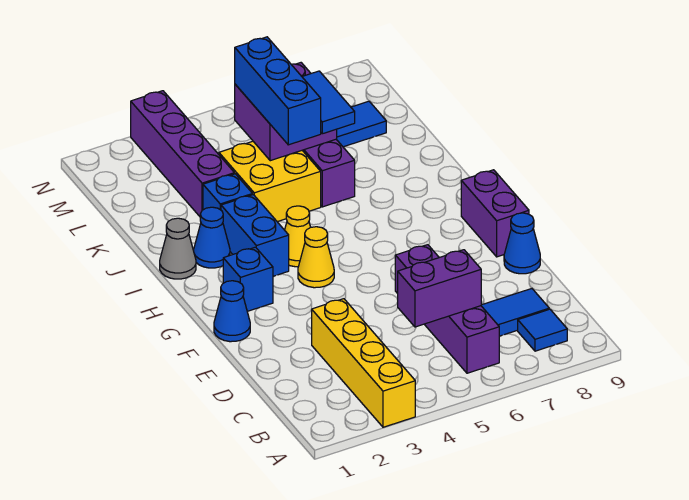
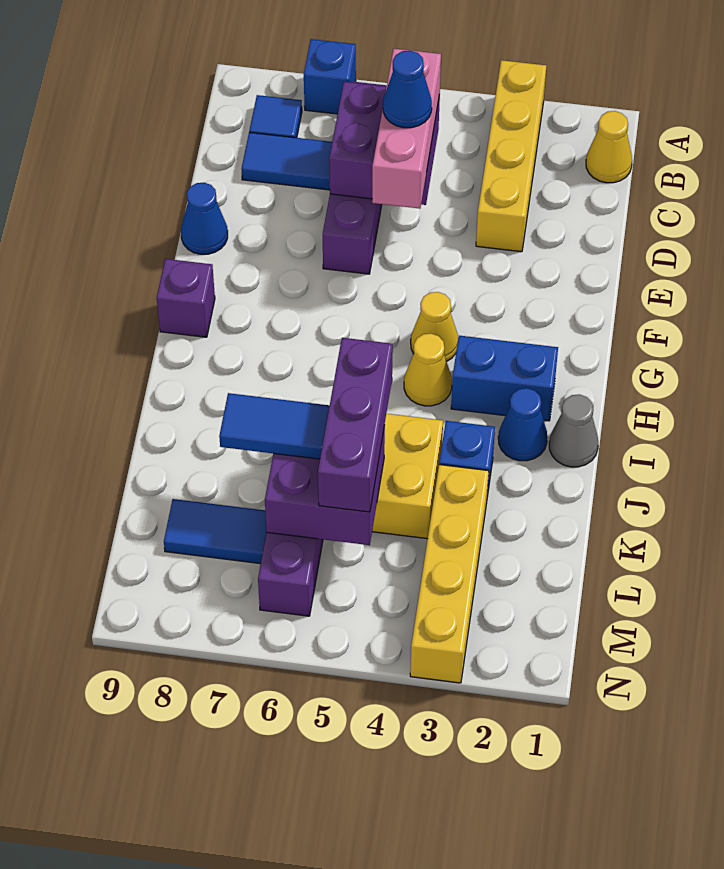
none -> yellow 1x1 cone [586,111,632,183]
purple 1x2 brick [398,250,481,327] -> purple 2x2 brick [329,82,440,205]
none -> pink 1x3 brick [372,49,441,209]
blue 1x1 cone [214,281,250,342] -> blue 1x1 cone moved to [383,51,432,128]
purple 1x2 brick [461,170,529,257] -> purple 1x1 brick [157,259,215,337]
blue 1x1 brick [223,247,273,311] -> blue 1x1 brick moved to [304,39,356,114]
blue 1x2 brick [221,195,289,276] -> blue 1x2 brick turned to [451,336,558,421]
blue 1x3 brick [235,37,321,145] -> purple 1x3 brick [318,338,393,512]
blue 1x2 tile [302,71,355,134] -> blue 1x2 tile turned to [219,393,330,459]
purple 1x4 brick [131,91,234,216] -> yellow 1x4 brick [410,465,489,683]

